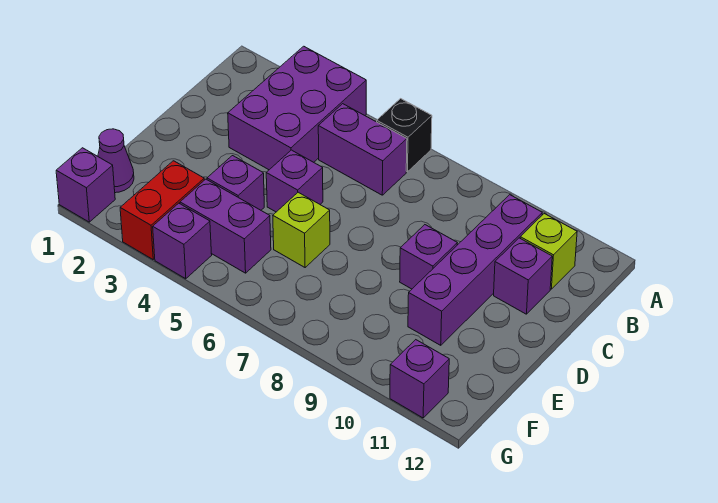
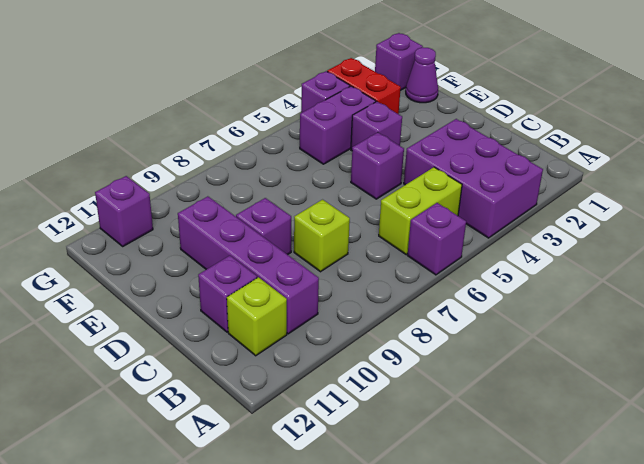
black 1x1 brick [377,99,432,172] -> purple 1x1 brick [408,203,466,275]
purple 1x2 brick [318,104,407,195] -> lime 1x2 brick [379,167,462,254]
lime 1x1 brick [273,192,330,267] -> lime 1x1 brick moved to [294,200,350,272]

